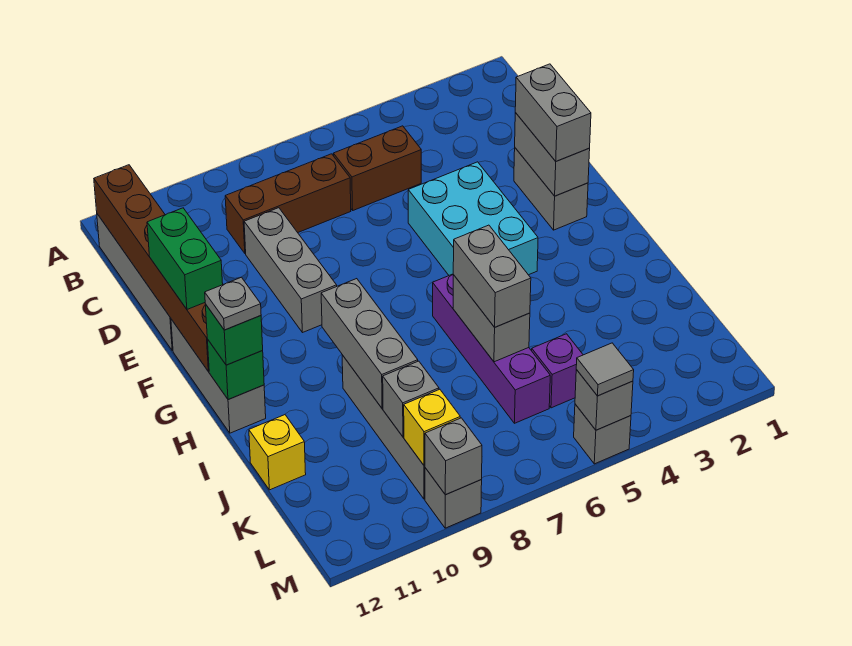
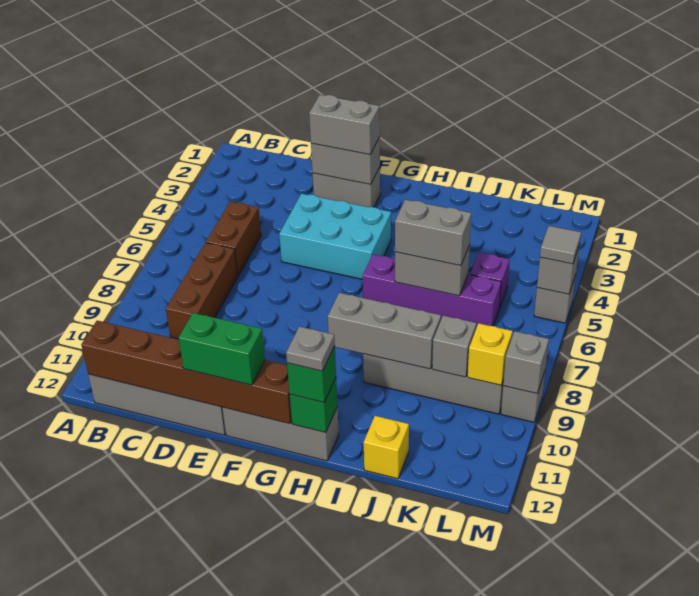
grey 1x3 brick [244,208,337,333] -> none

